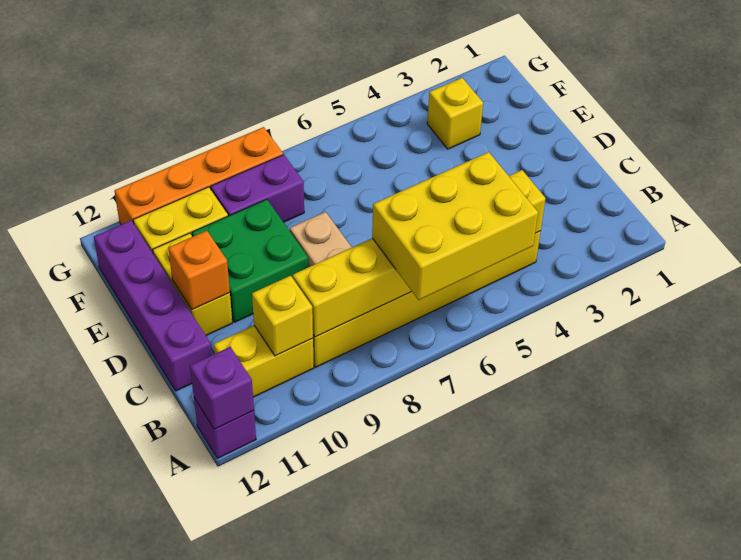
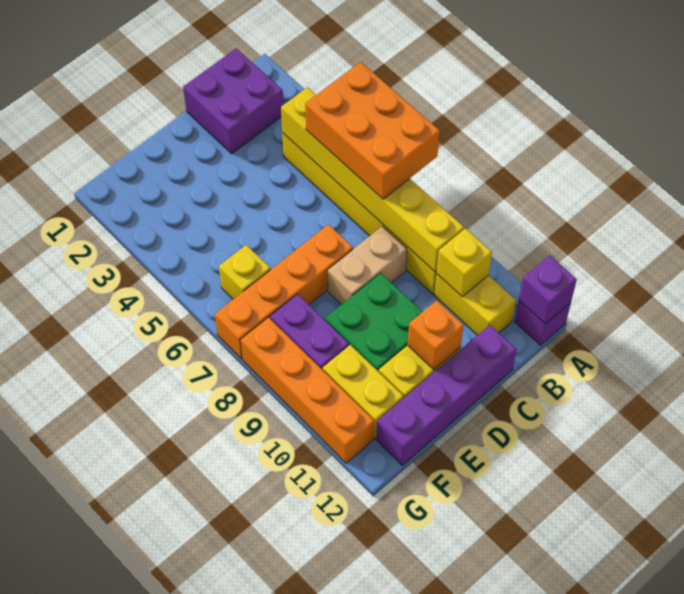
yellow 2x3 brick [372,152,538,300] -> orange 2x3 brick [305,62,440,199]
none -> purple 2x2 brick [183,48,283,154]
none -> orange 1x4 brick [215,225,353,359]
yellow 1x1 brick [427,78,483,149] -> yellow 1x1 brick moved to [219,245,271,299]

